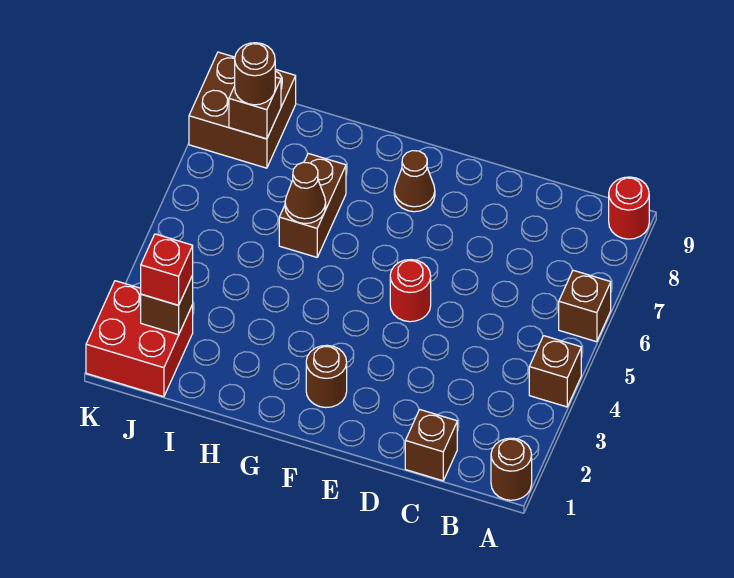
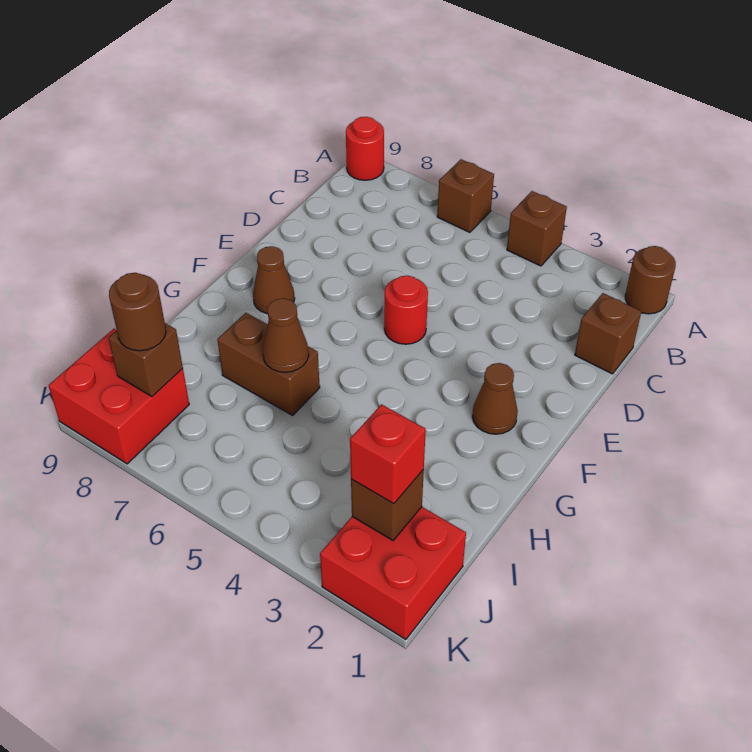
brown 1x1 round brick [306,345,347,408] -> brown 1x1 cone [472,363,518,434]
brown 2x2 brick [189,52,296,168] -> red 2x2 brick [49,329,189,464]

